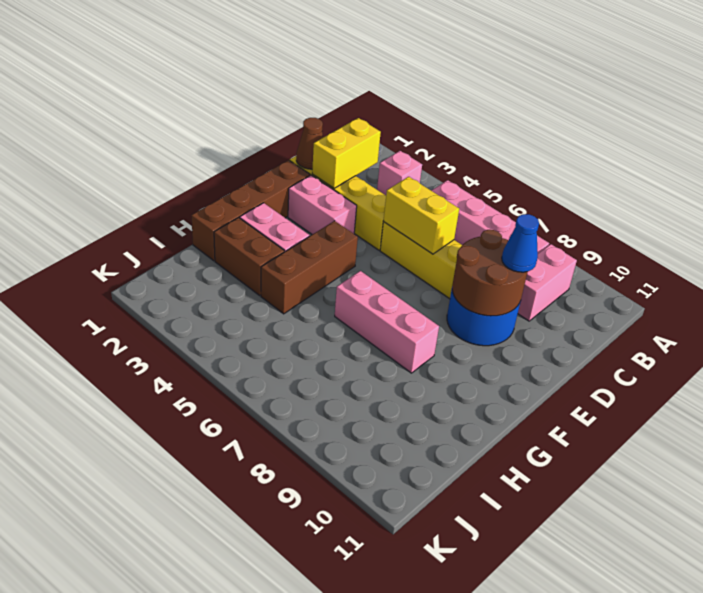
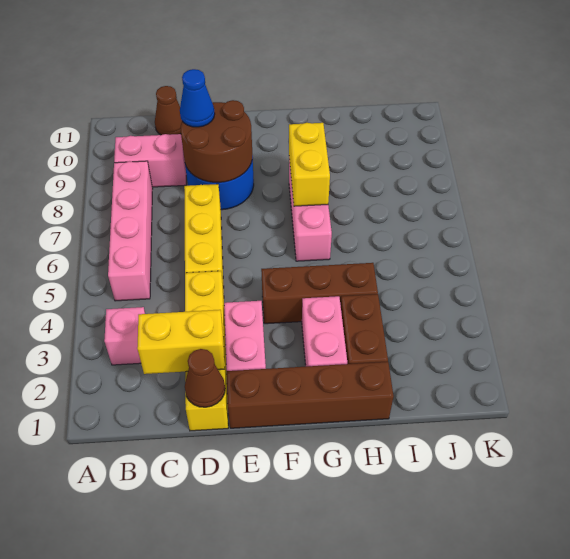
none -> brown 1x1 cone [155,86,182,135]
yellow 1x2 brick [383,177,459,254] -> yellow 1x2 brick moved to [289,123,330,206]

